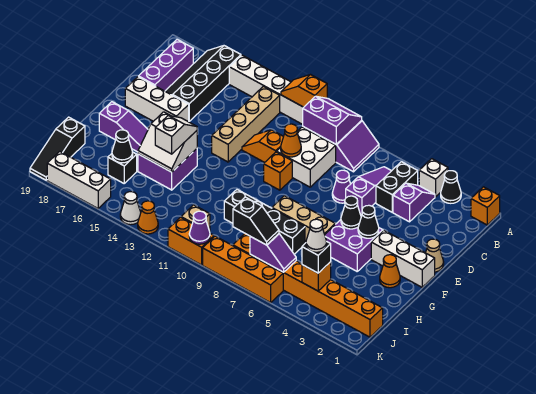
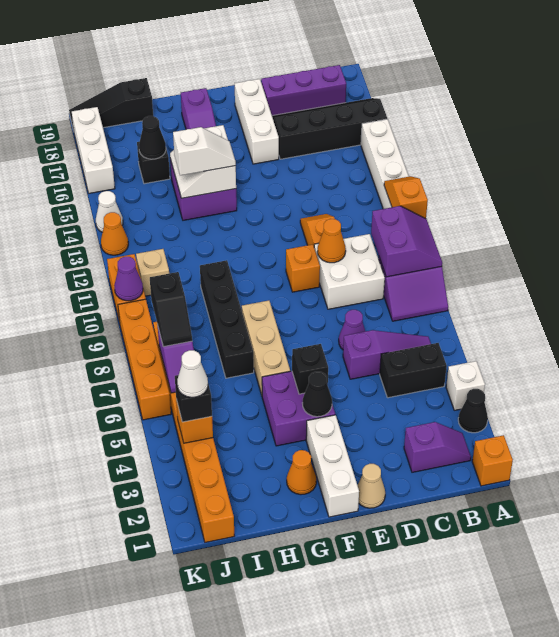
purple 1x2 slope [393,183,435,222] -> purple 1x2 slope moved to [404,422,471,472]
tan 1x4 brick [212,86,280,162] -> none
black 1x1 cone [341,196,361,229] -> black 1x1 brick [292,344,328,394]

